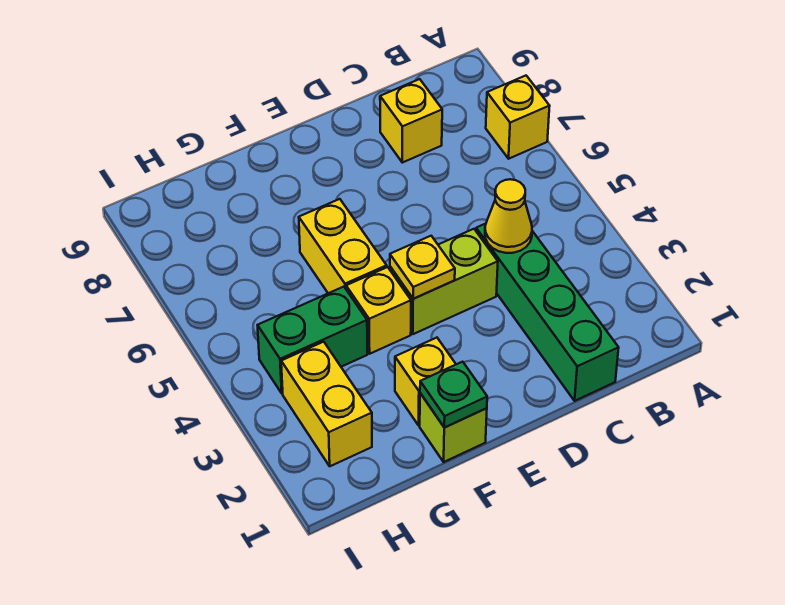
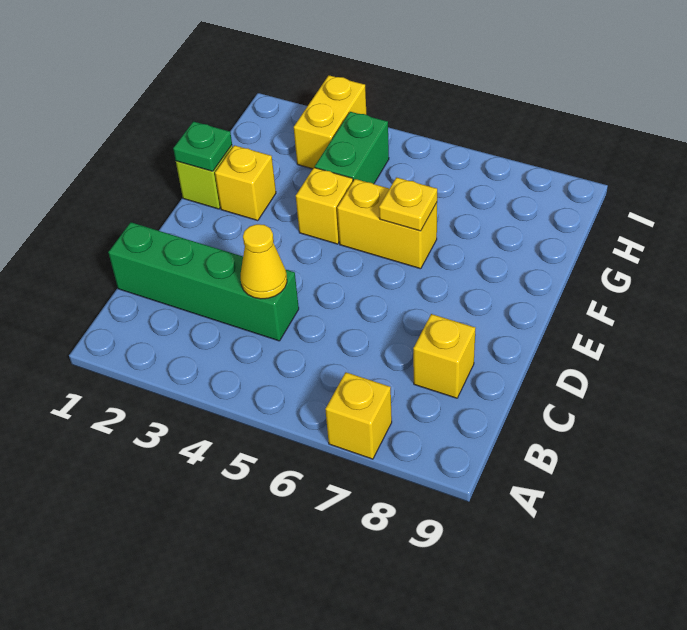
lime 1x2 brick [390,229,498,334] -> none
yellow 1x1 plate [390,236,455,299] -> yellow 1x1 plate moved to [379,177,437,231]
yellow 1x2 brick [281,342,372,466] -> yellow 1x2 brick turned to [294,75,366,169]

